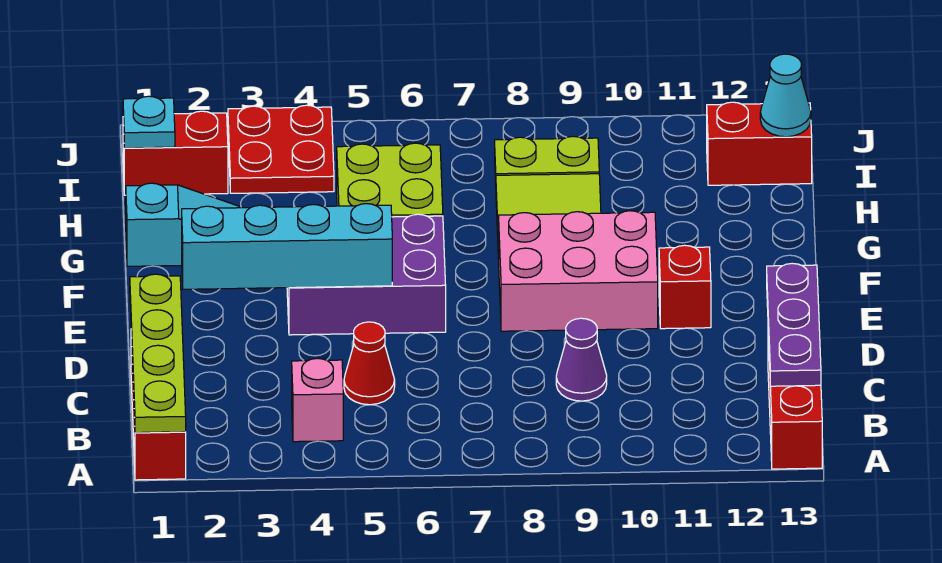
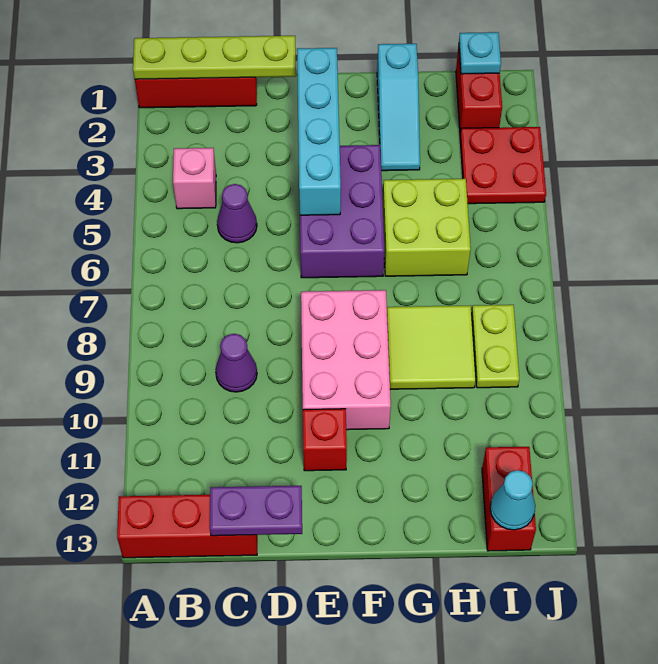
purple 1x3 plate [767,263,821,386] -> purple 1x2 plate [210,486,302,536]
red 1x1 cone [344,322,395,405] -> purple 1x1 cone [217,184,257,243]

